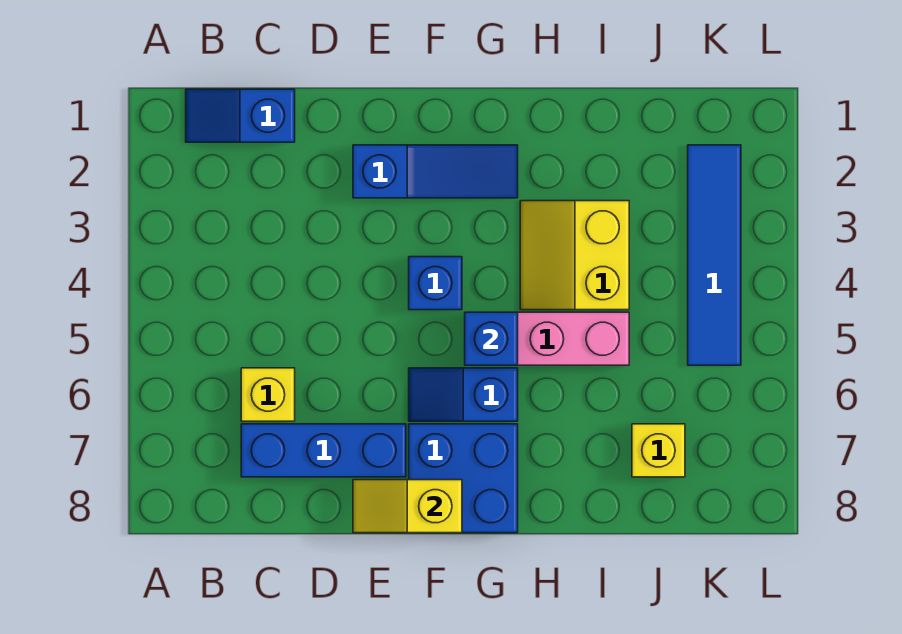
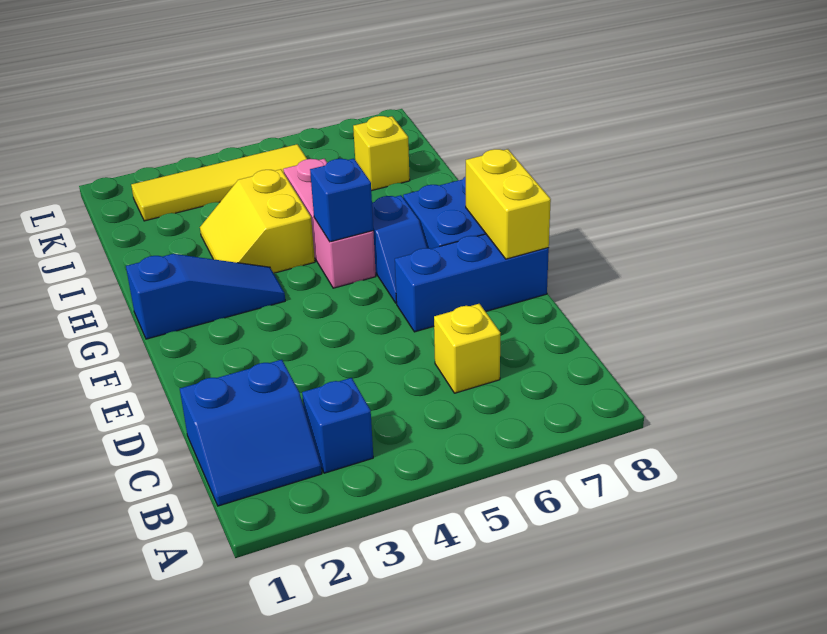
blue 1x2 slope [186,89,295,142] -> blue 2x2 slope [180,360,322,506]
blue 1x3 brick [241,424,406,477] -> blue 1x3 brick turned to [395,234,549,332]
blue 1x3 slope [353,145,518,198] -> blue 1x3 slope turned to [126,254,285,339]
yellow 1x2 slope [353,480,462,533] -> yellow 1x2 brick [466,149,551,259]
blue 1x1 brick [409,257,462,310] -> blue 1x1 brick moved to [302,378,373,473]
yellow 2x2 slope [520,201,629,310] -> yellow 2x2 slope turned to [200,169,315,273]
blue 1x4 tile [688,145,741,365] -> yellow 1x4 tile [131,144,307,221]

